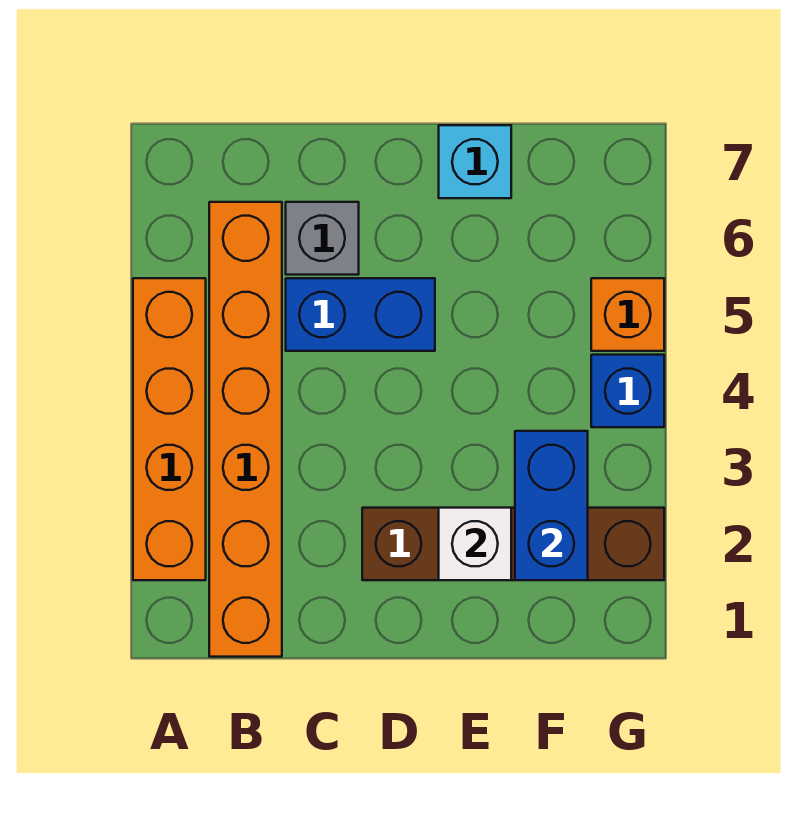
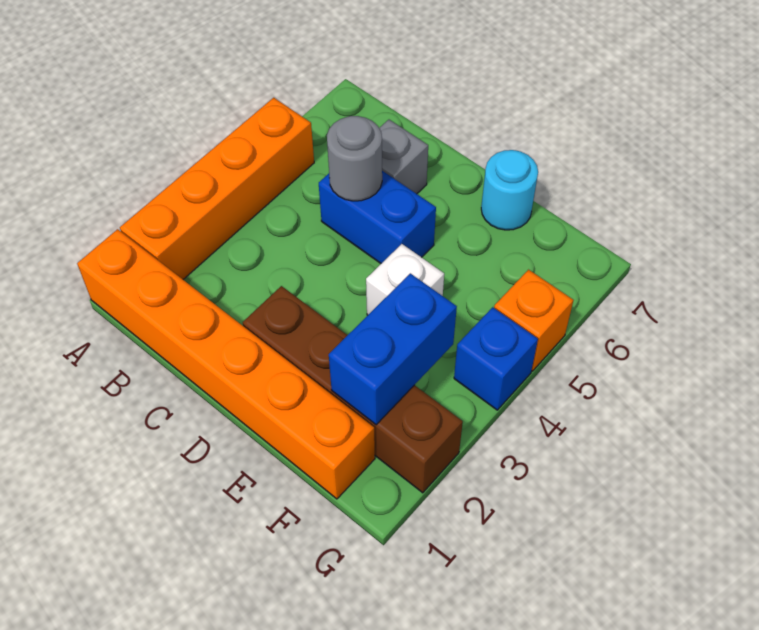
orange 1x6 brick [209,202,282,657] -> orange 1x6 brick turned to [77,229,375,499]
none -> grey 1x1 round brick [327,116,382,201]
white 1x1 brick [439,508,511,580] -> white 1x1 brick moved to [366,244,444,315]
cyan 1x1 brick [439,125,511,198] -> cyan 1x1 round brick [481,150,538,230]

